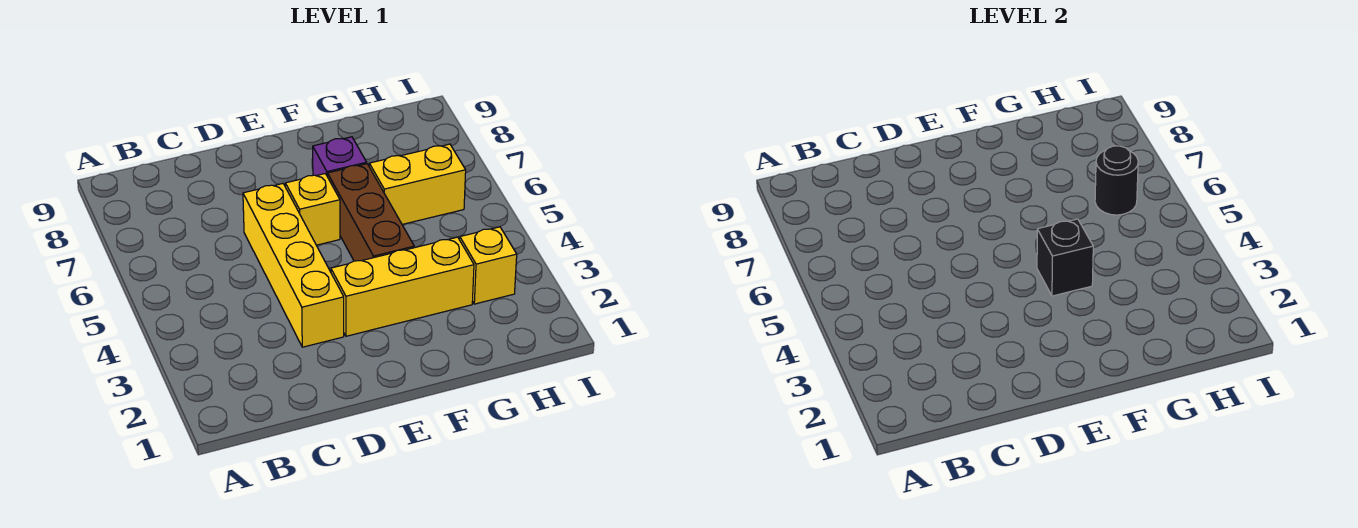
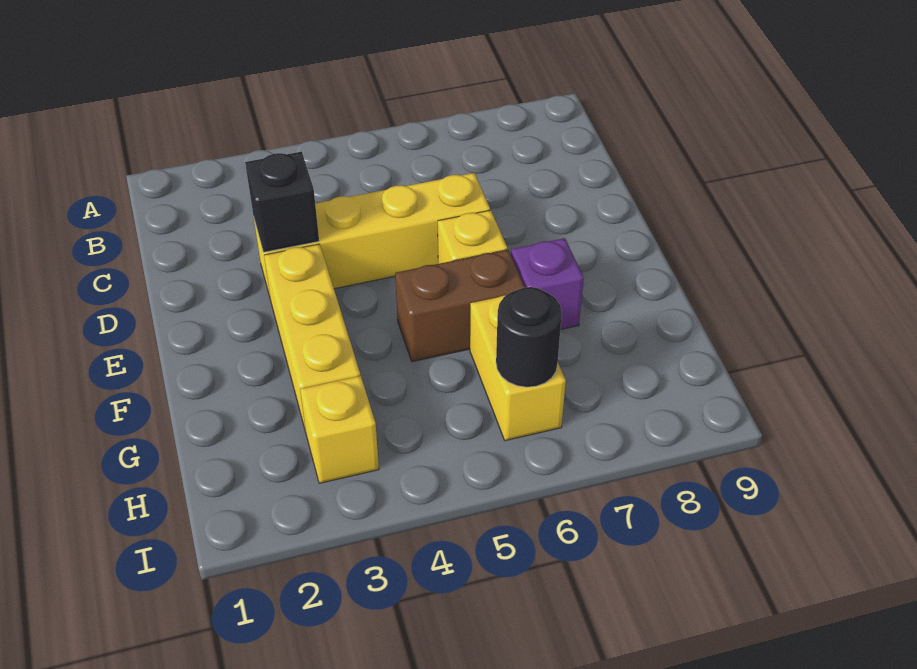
brown 1x3 brick [328,164,414,261] -> brown 1x2 brick [395,250,525,362]
black 1x1 brick [1037,219,1093,296] -> black 1x1 brick moved to [245,152,319,252]

